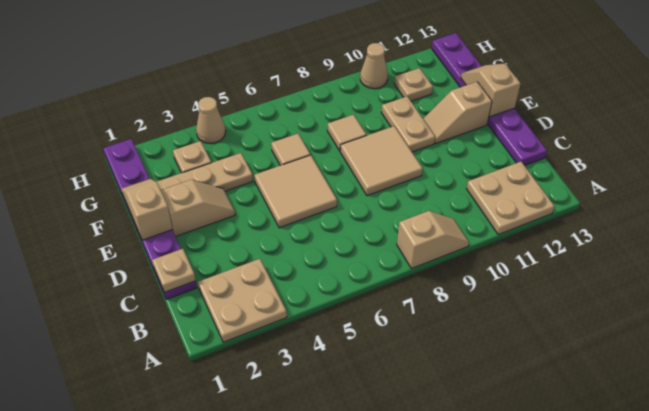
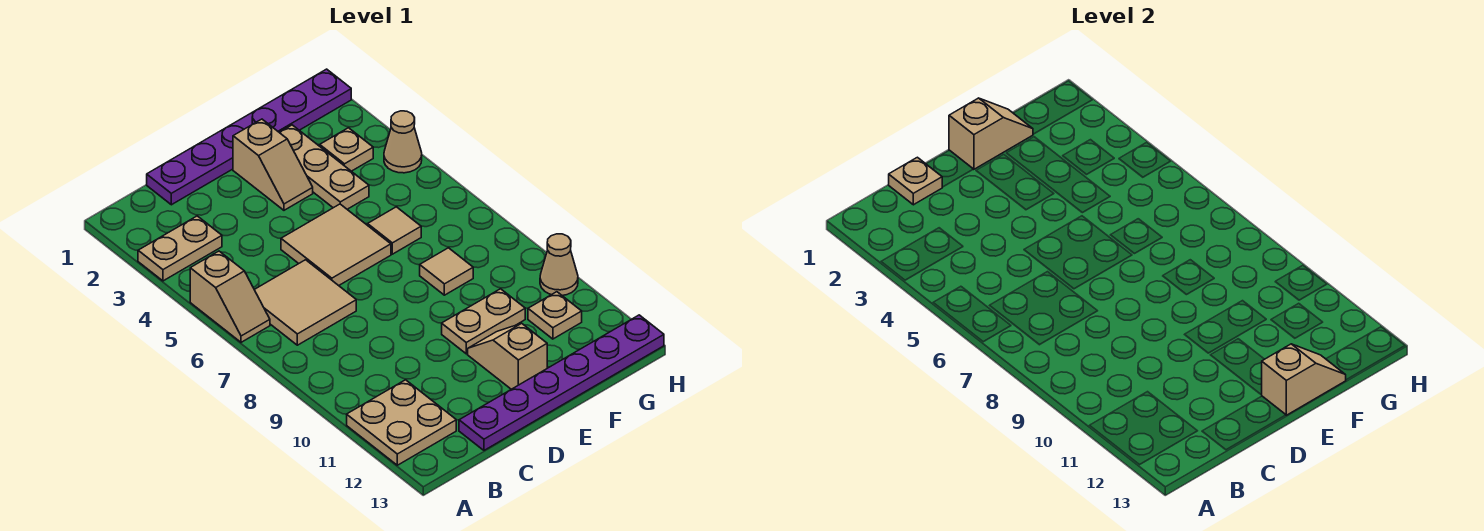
tan 2x2 plate [198,259,287,342] -> tan 1x2 plate [138,216,222,281]
tan 1x2 slope [397,211,469,269] -> tan 1x2 slope moved to [190,251,270,342]
tan 2x2 tile [340,126,423,196] -> tan 2x2 tile moved to [254,260,356,345]

